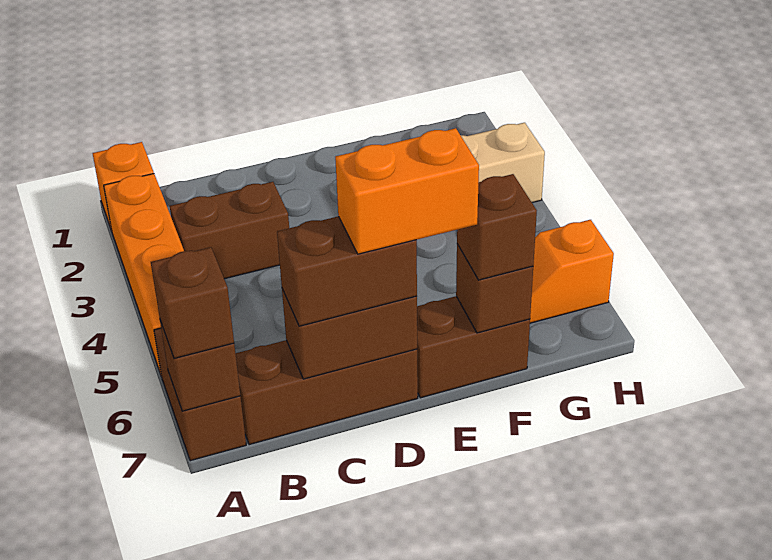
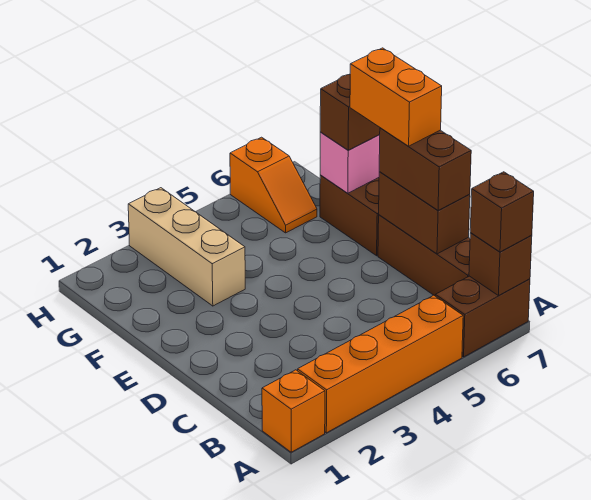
brown 1x2 brick [170,182,289,279] -> none
brown 1x1 brick [456,244,533,333] -> pink 1x1 brick [320,132,380,193]

